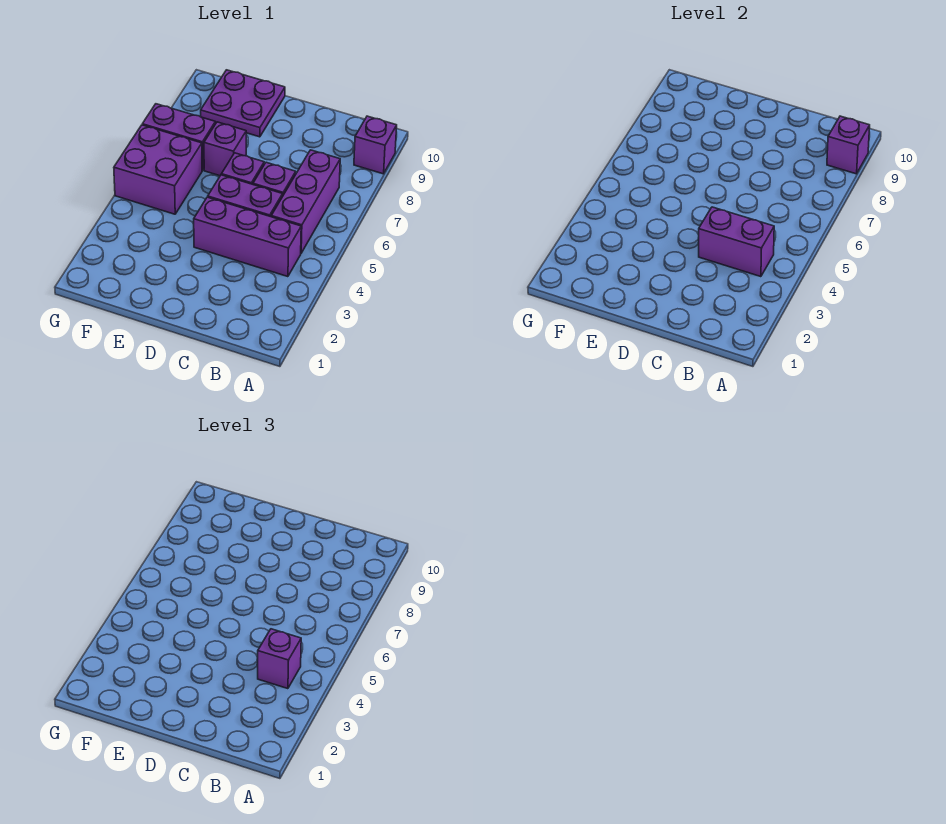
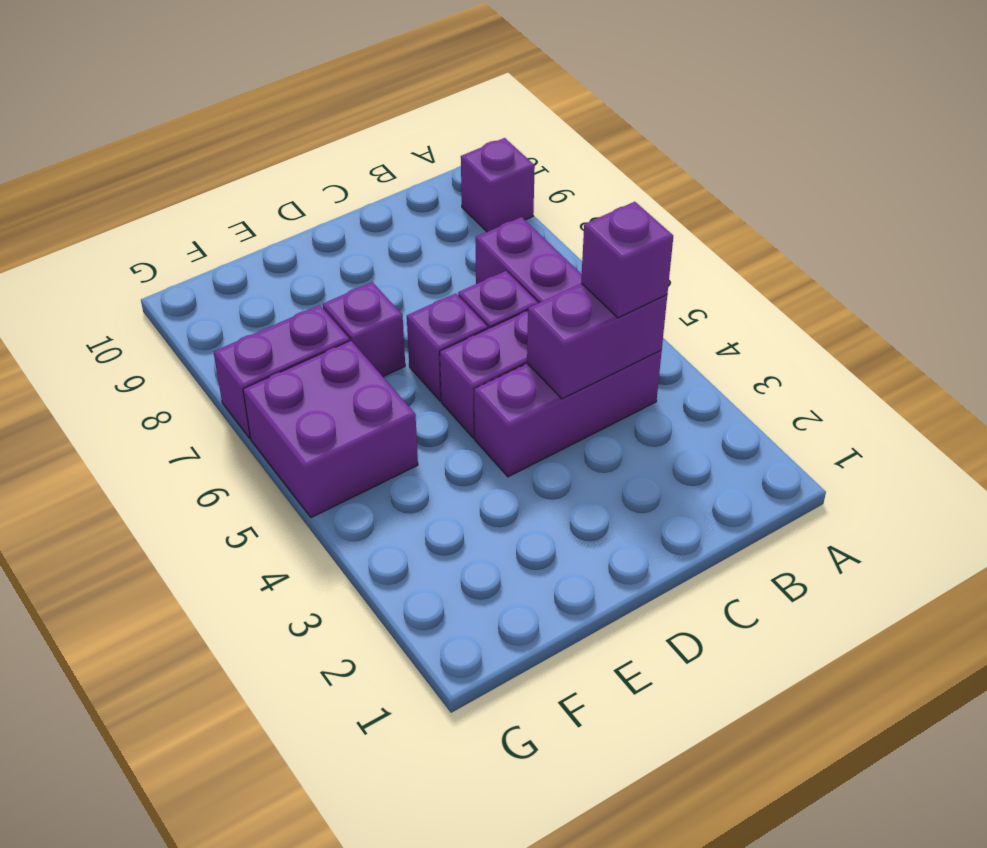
purple 1x1 brick [827,116,870,174] -> none
purple 2x2 plate [201,70,285,137] -> none

